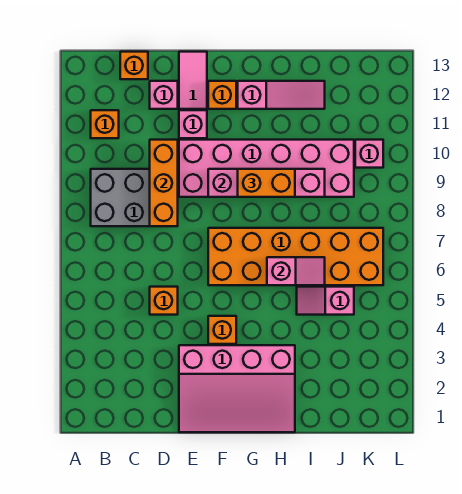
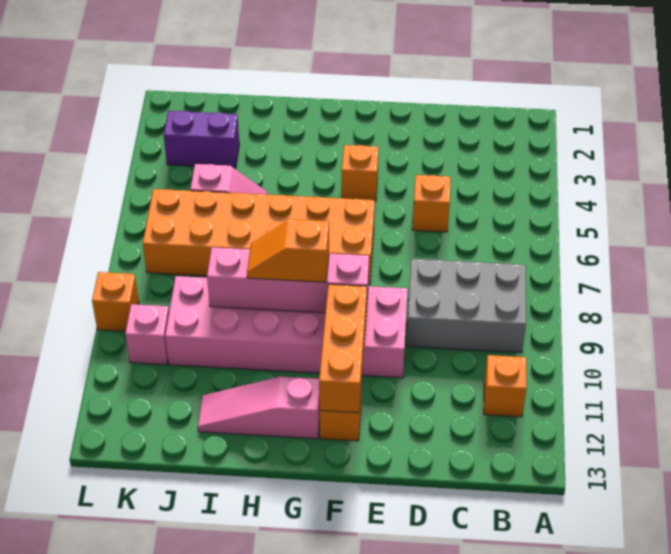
orange 1x1 brick [120,52,148,79] -> orange 1x1 brick moved to [92,272,139,331]
orange 1x3 brick [150,140,178,226] -> orange 1x3 brick moved to [319,284,367,413]
pink 1x1 brick [150,81,178,109] -> none
pink 3x4 slope [179,345,295,432] -> none
pink 1x1 brick [179,110,207,138] -> none
pink 1x2 tile [179,52,207,109] -> none
orange 1x2 brick [238,169,295,197] -> orange 1x2 slope [247,219,329,282]
pink 1x2 slope [267,257,325,285] -> none
none -> purple 1x2 brick [164,111,239,168]

